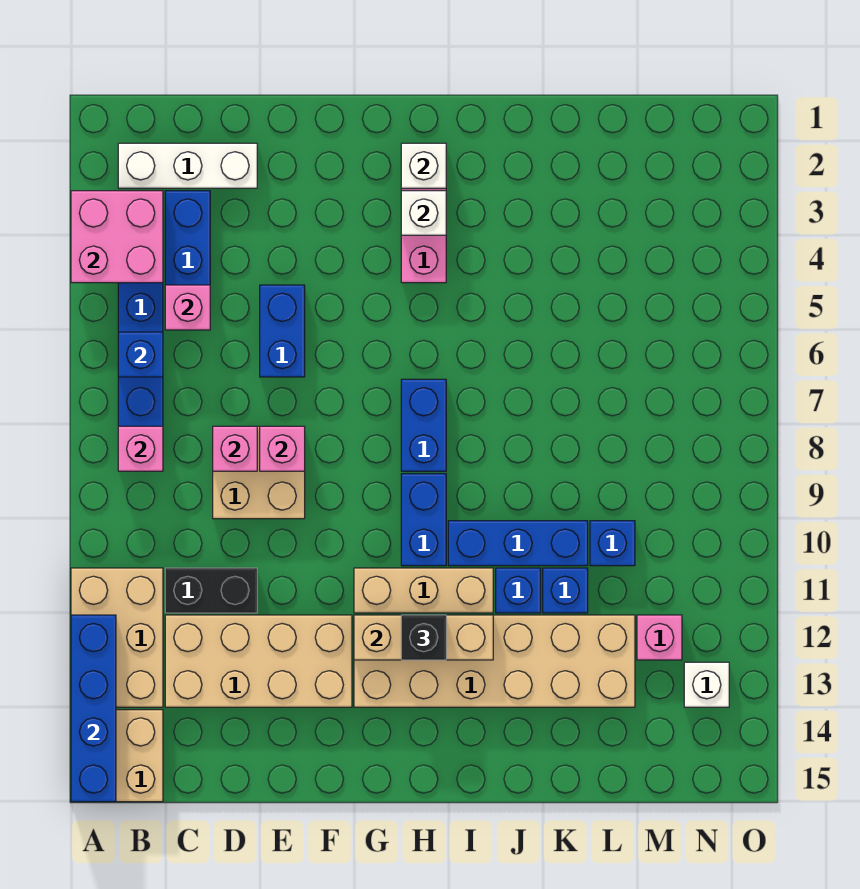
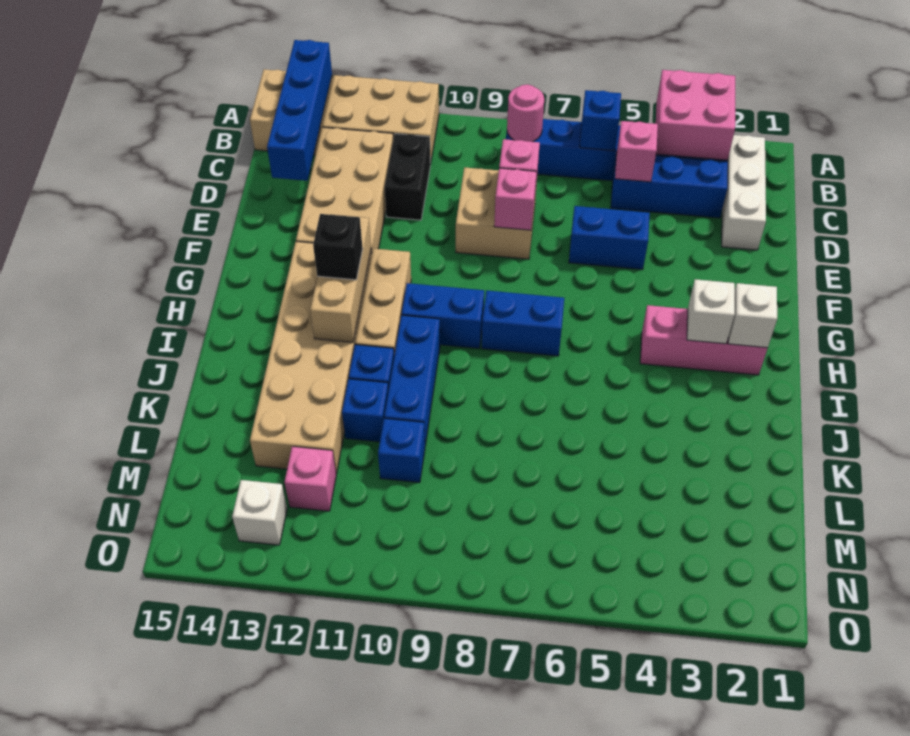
blue 1x4 brick [71,615,116,802] -> blue 1x4 brick turned to [267,40,332,181]
pink 1x1 brick [118,426,163,471] -> pink 1x1 round brick [507,84,544,142]

